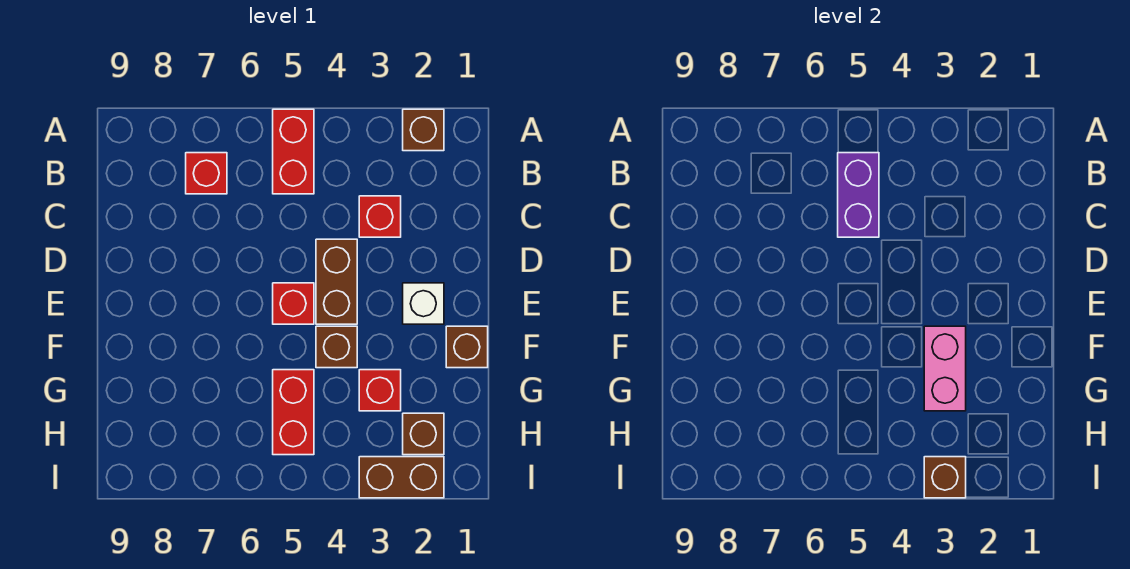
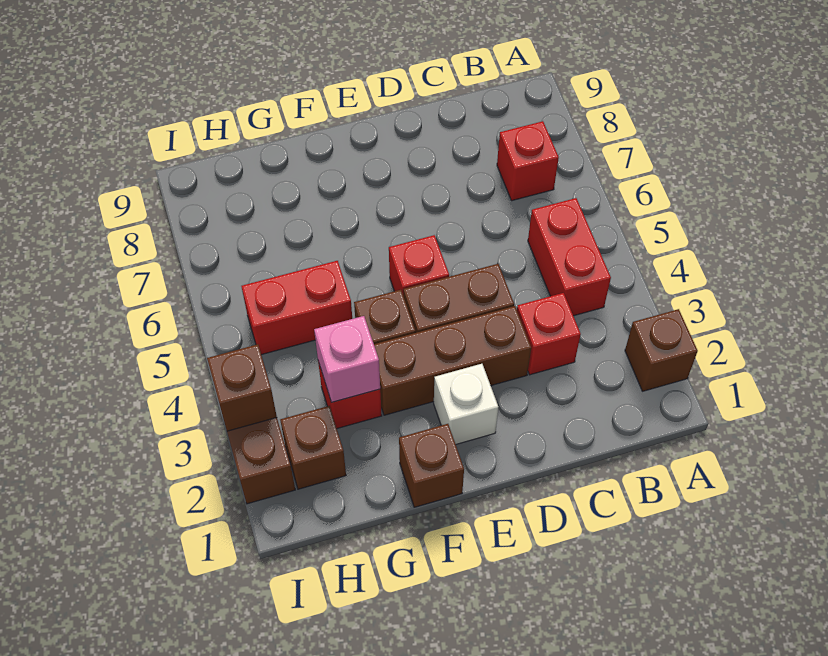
red 1x2 brick [273,109,314,194] -> red 1x2 brick turned to [528,198,611,316]
purple 1x2 brick [838,153,879,237] -> none
none -> brown 1x3 brick [374,306,531,415]
pink 1x2 brick [924,326,966,411] -> pink 1x1 brick [314,316,380,402]

